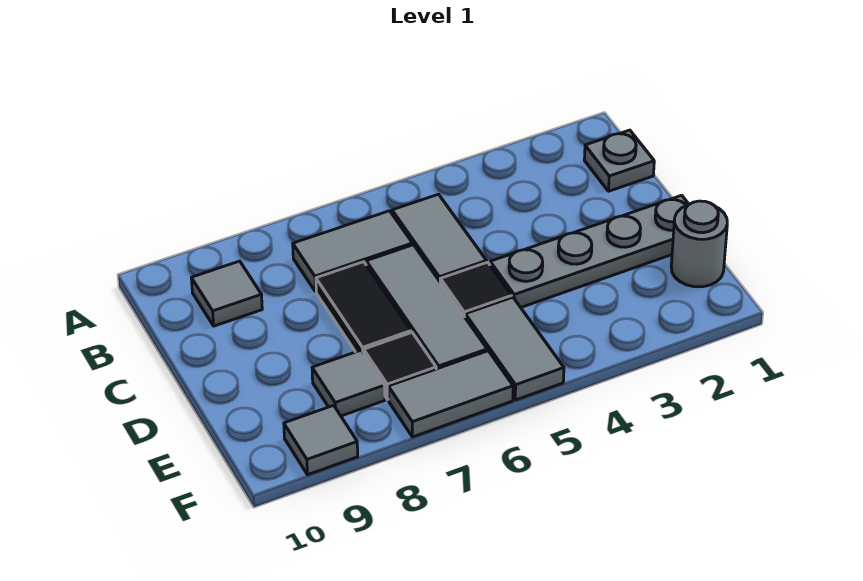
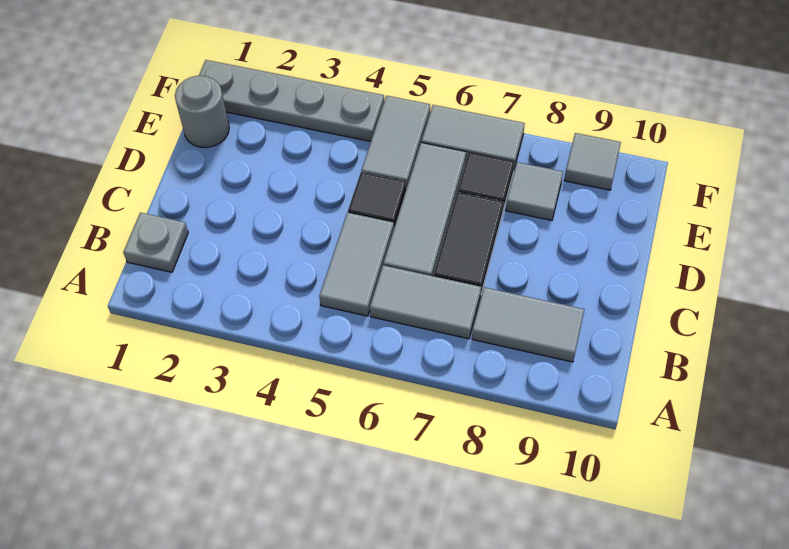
grey 1x1 tile [191,261,262,326] -> grey 1x2 tile [472,287,585,362]
grey 1x4 plate [490,195,689,307] -> grey 1x4 plate moved to [199,60,384,141]

